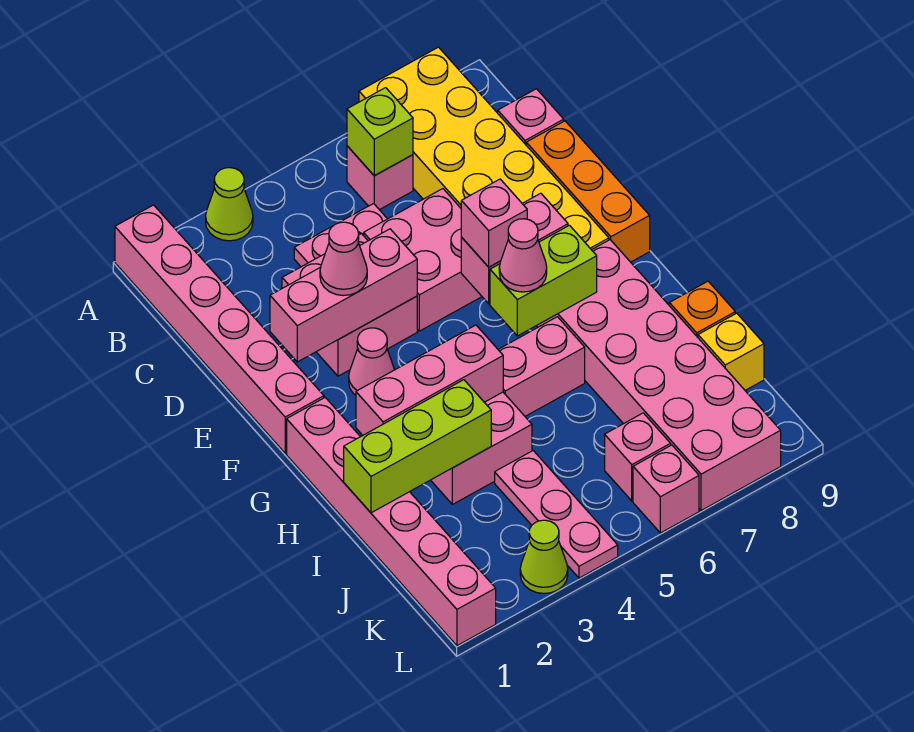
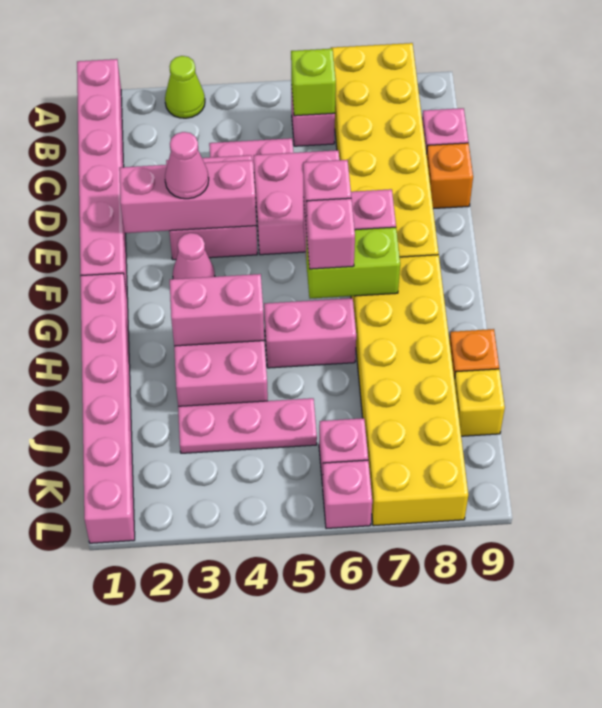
orange 1x3 brick [526,121,650,262] -> orange 1x1 brick [427,143,473,209]
pink 1x1 cone [499,219,547,292] -> pink 1x1 brick [306,198,355,269]
pink 2x6 brick [537,240,781,511] -> yellow 2x6 brick [351,255,468,526]
pink 1x3 brick [356,325,503,435] -> pink 1x2 brick [170,274,264,346]
lime 1x3 brick [344,380,491,513] -> none
pink 1x3 plate [495,451,618,578] -> pink 1x3 plate turned to [178,398,317,453]
lime 1x1 cone [520,520,568,594] -> none

